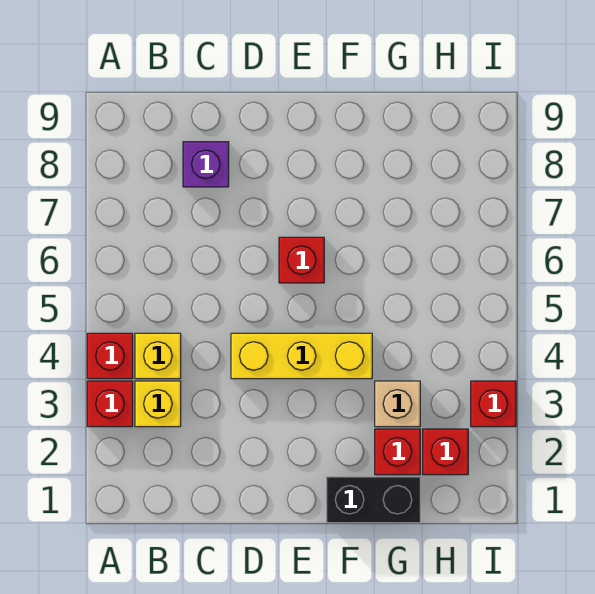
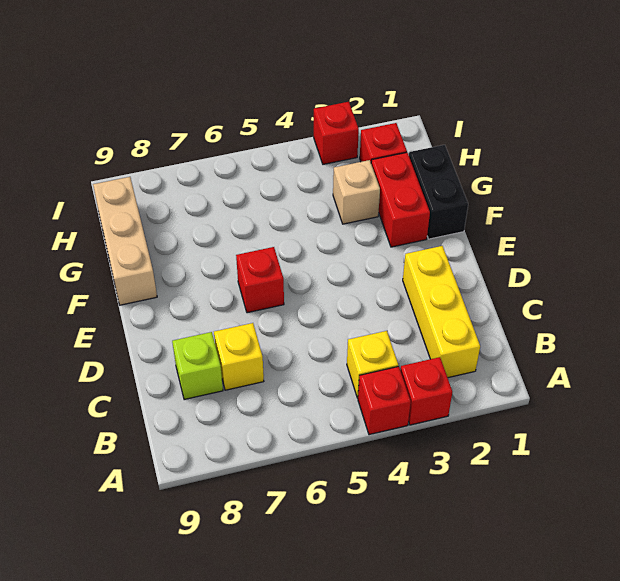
yellow 1x1 brick [135,381,181,427] -> yellow 1x1 brick moved to [214,323,264,390]
purple 1x1 brick [183,142,229,187] -> lime 1x1 brick [172,332,223,400]
yellow 1x3 brick [231,333,372,379] -> yellow 1x3 brick moved to [403,246,480,378]
none -> tan 1x3 brick [93,177,157,305]
red 1x1 brick [375,429,420,475] -> red 1x2 brick [371,152,430,247]

